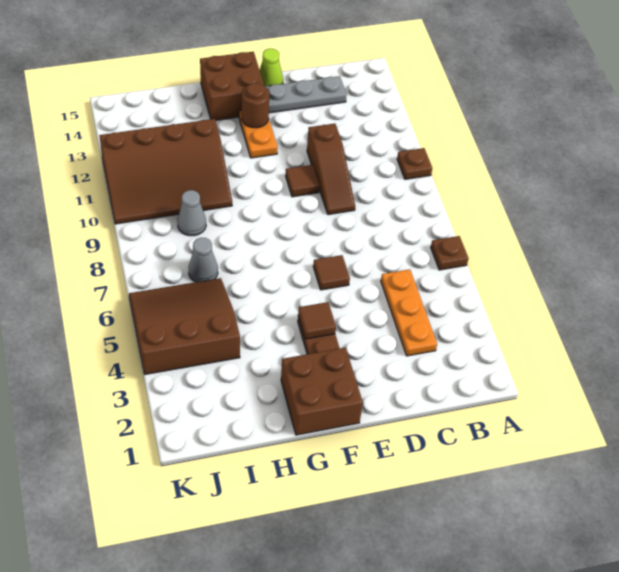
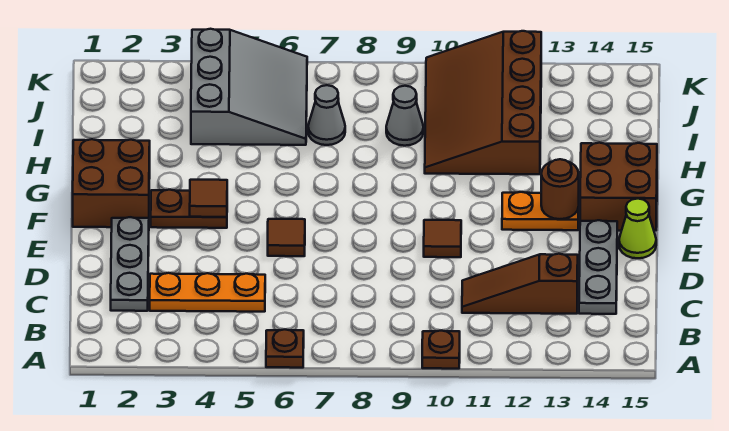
none -> grey 1x3 plate [111,217,149,311]
brown 1x3 slope [307,124,355,215] -> brown 1x3 slope moved to [462,254,578,314]
brown 3x3 slope [129,278,240,374] -> grey 3x3 slope [191,29,307,145]

